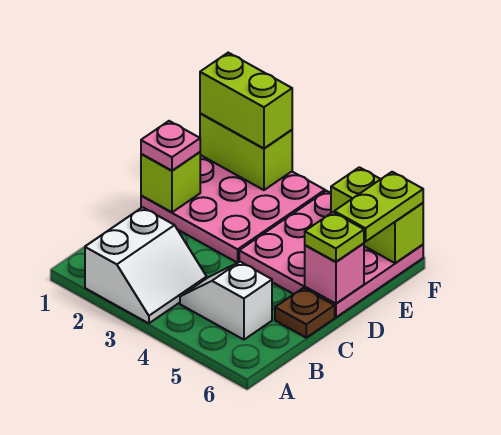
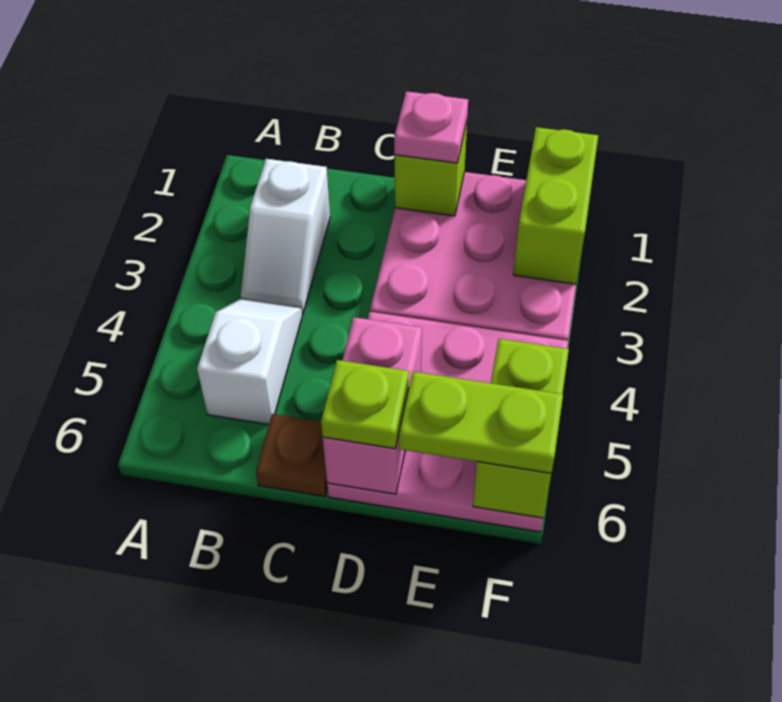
white 2x2 slope [85,207,207,323] -> white 1x2 slope [241,159,330,314]
pink 1x1 brick [305,243,364,304] -> pink 1x2 brick [323,317,422,494]
lime 1x2 brick [200,53,292,149] -> none

